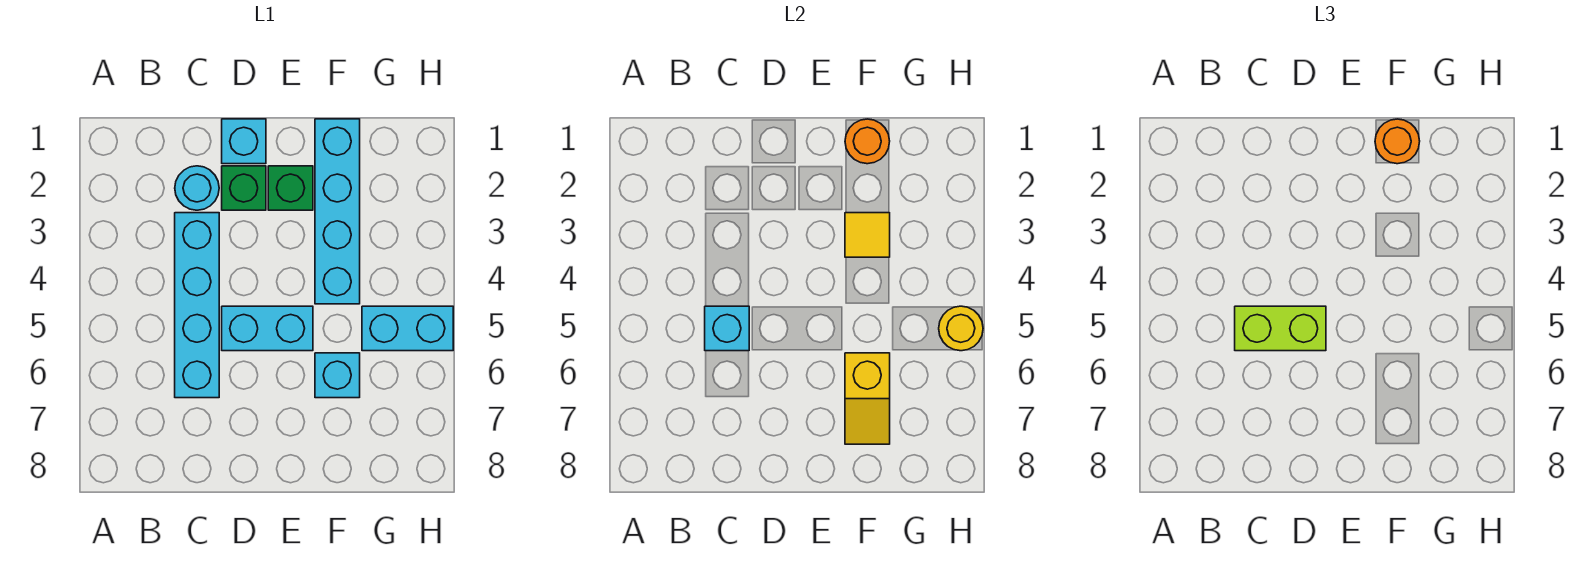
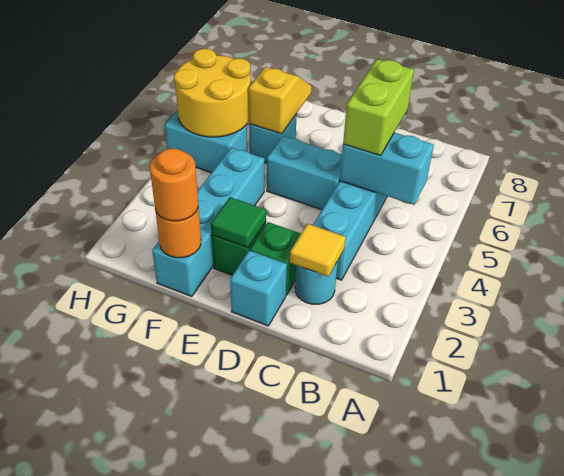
cyan 1x1 brick [705,306,749,351] -> cyan 1x2 brick [340,133,434,205]
lime 1x2 brick [1235,306,1326,351] -> lime 1x2 brick turned to [343,59,414,155]
none -> green 1x1 tile [211,197,266,248]
yellow 1x1 tile [845,213,890,257] -> yellow 1x1 tile moved to [290,224,346,277]
yellow 1x1 round brick [939,306,983,351] -> yellow 2x2 round brick [174,49,251,137]

